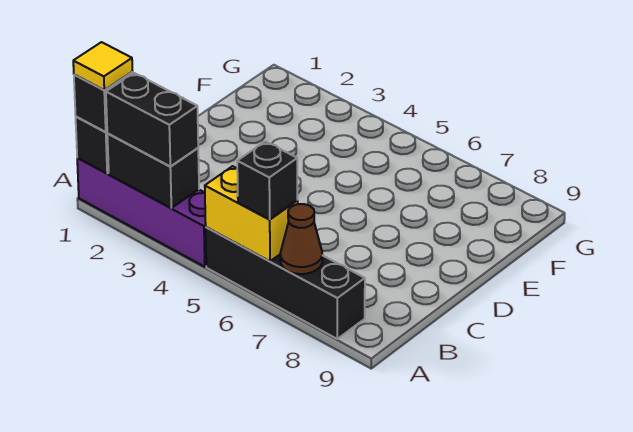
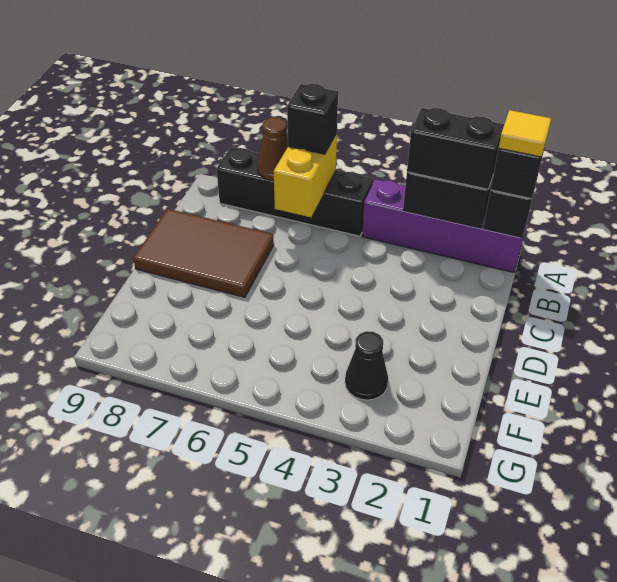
yellow 1x2 brick [205,166,298,261] -> yellow 1x2 brick turned to [273,133,337,217]
none -> brown 2x3 tile [133,209,274,297]
none -> black 1x1 cone [345,331,388,400]

